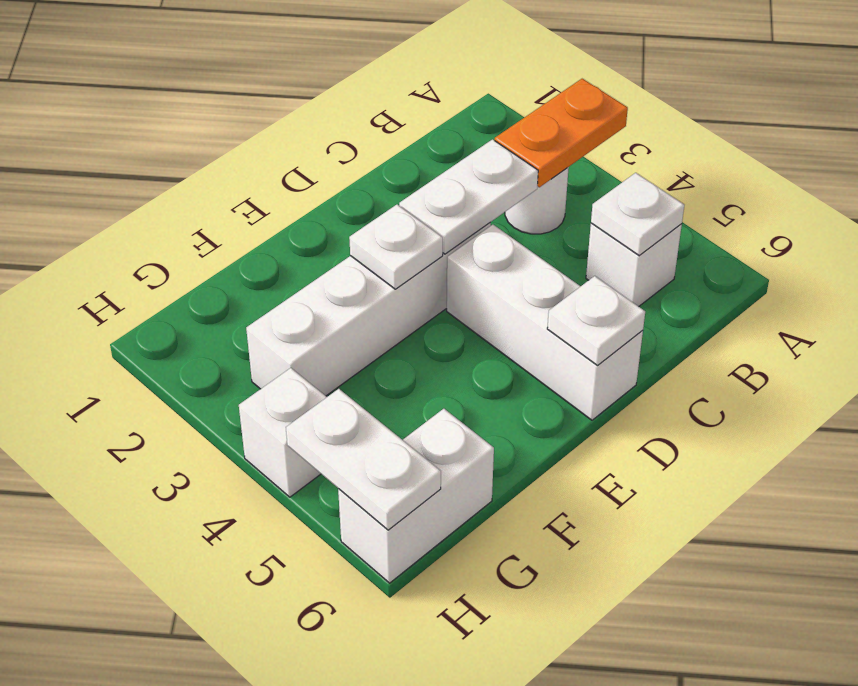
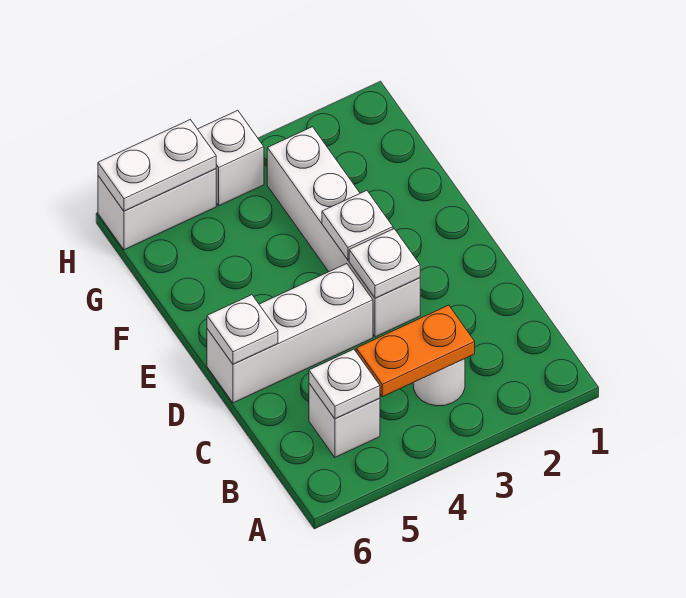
orange 1x2 plate [495,79,628,187] -> orange 1x2 plate turned to [356,305,475,397]
white 1x2 plate [399,139,538,254] -> white 1x1 plate [349,229,420,298]
white 1x2 brick [338,409,494,583] -> white 1x2 brick turned to [98,169,216,250]

